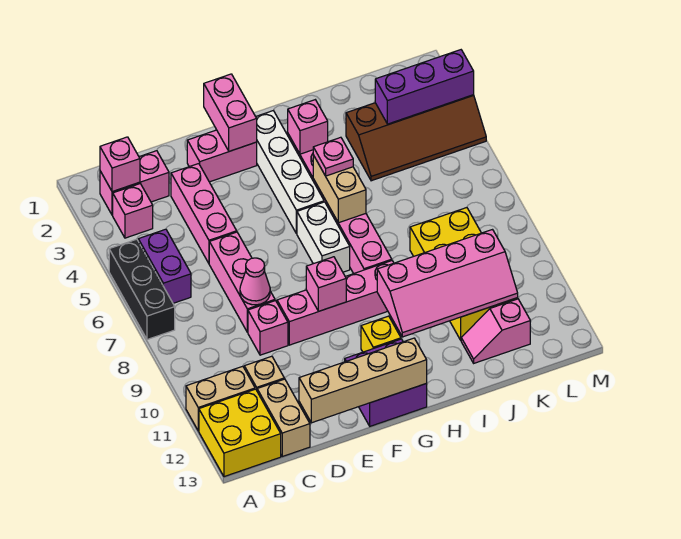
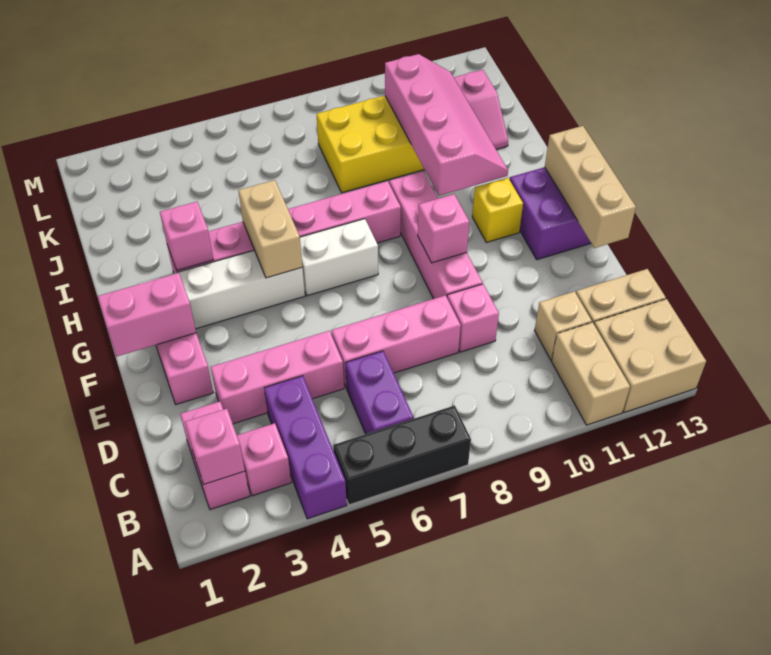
yellow 2x2 brick [199,389,281,477] -> tan 2x2 brick [594,299,706,412]
purple 1x2 brick [138,229,191,303] -> purple 1x2 brick turned to [345,351,413,434]
pink 1x1 cone [240,258,270,305] -> none
tan 1x4 brick [299,338,427,423] -> tan 1x3 brick [545,126,636,248]
tan 1x2 brick [313,155,366,223] -> tan 1x2 brick turned to [238,180,302,278]
pink 1x1 plate [313,137,353,176] -> none
brown 2x4 slope [346,95,486,181] -> none
purple 1x3 brick [375,50,474,124] -> purple 1x3 brick moved to [264,376,347,519]

